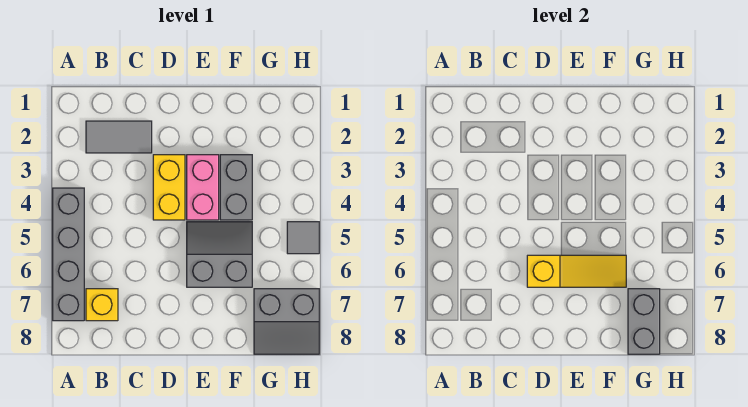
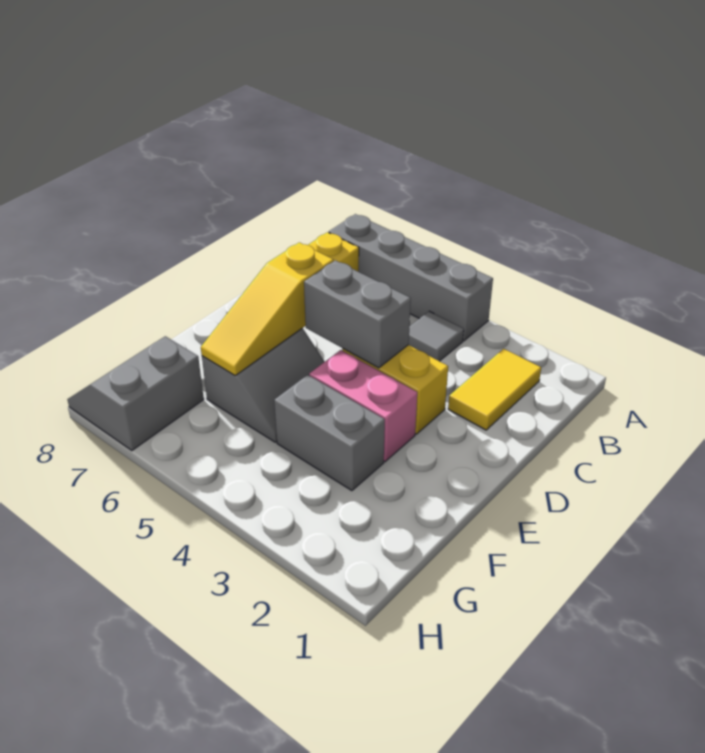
grey 1x2 tile [86,121,152,153] -> yellow 1x2 tile [448,349,541,430]
grey 1x2 brick [628,289,660,354] -> grey 1x2 brick moved to [304,260,411,368]
grey 1x1 tile [287,222,319,254] -> grey 1x1 tile moved to [409,311,464,361]

